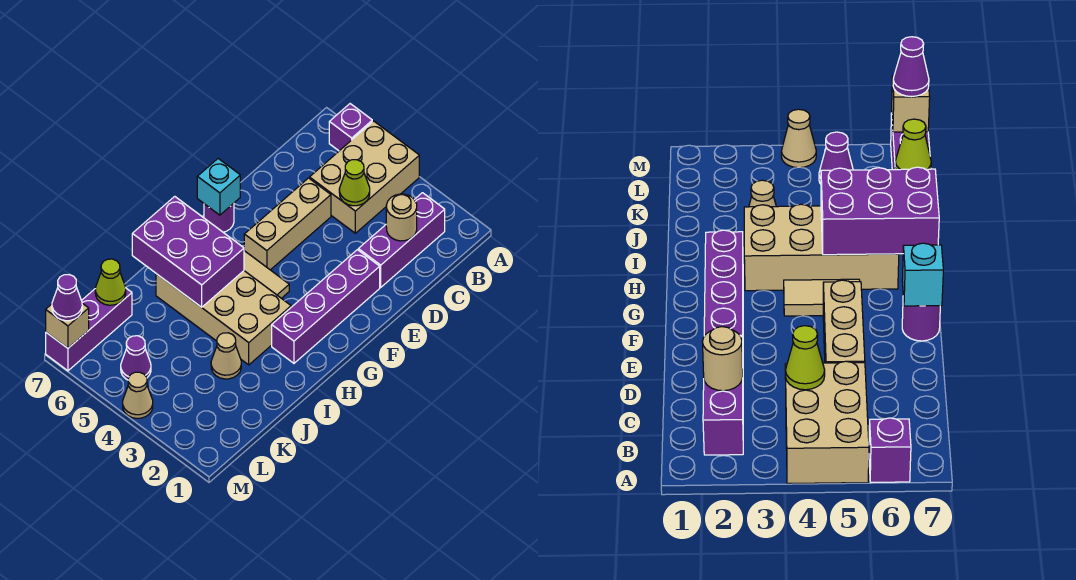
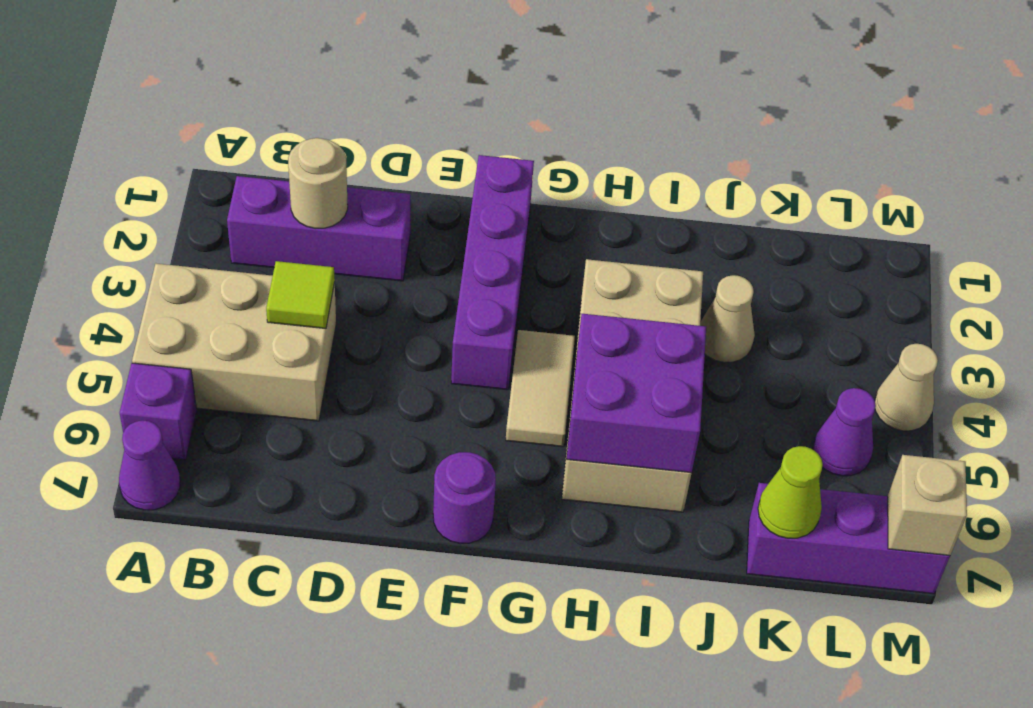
lime 1x1 cone [339,160,370,206] -> lime 1x1 tile [266,261,335,328]
tan 1x3 brick [244,178,331,270] -> none
purple 1x4 brick [272,250,380,363] -> purple 1x4 brick turned to [451,155,534,390]
cyan 1x1 brick [197,159,240,215] -> none
purple 2x3 brick [132,196,244,307] -> purple 2x2 brick [566,314,706,473]
purple 1x1 cone [52,275,82,321] -> purple 1x1 cone moved to [119,420,180,510]

